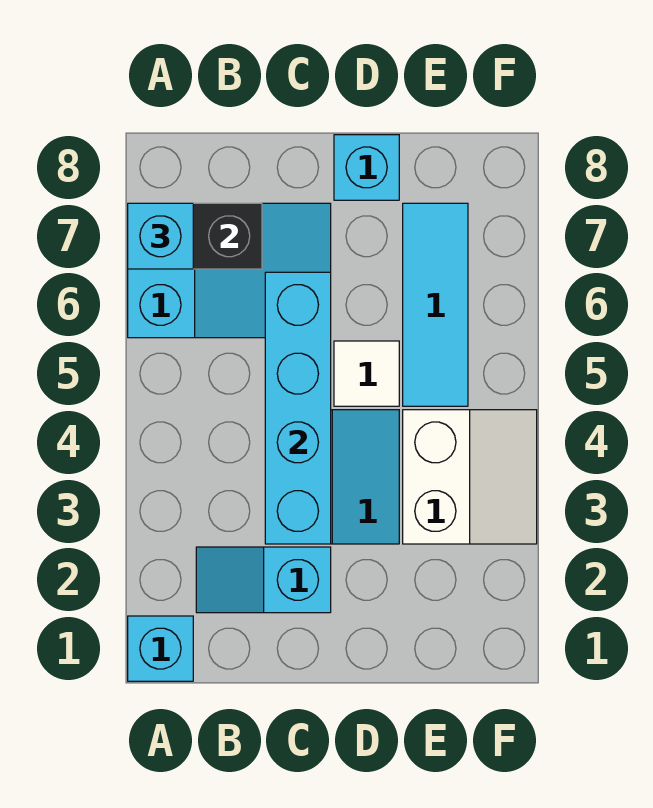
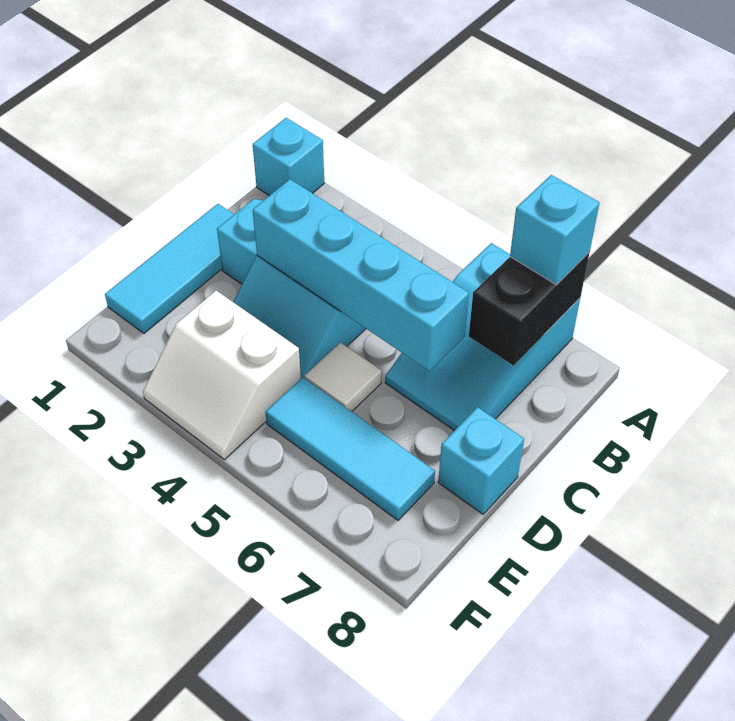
none -> cyan 1x3 tile [105,204,234,333]

